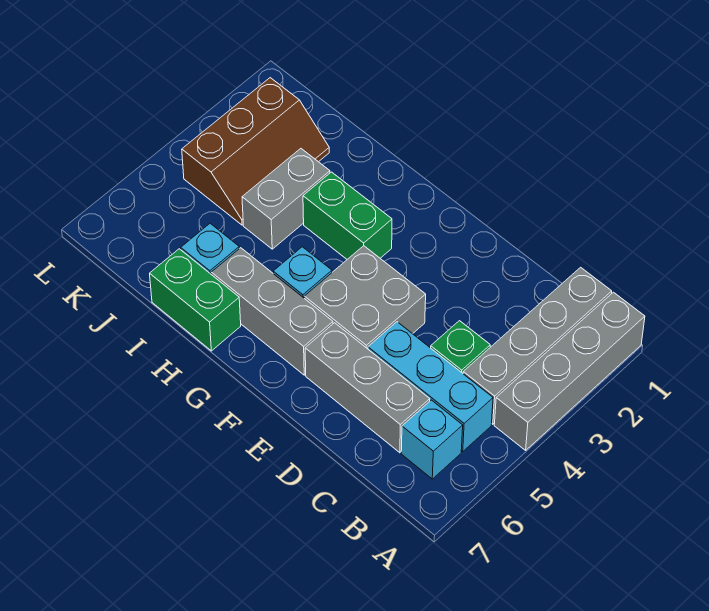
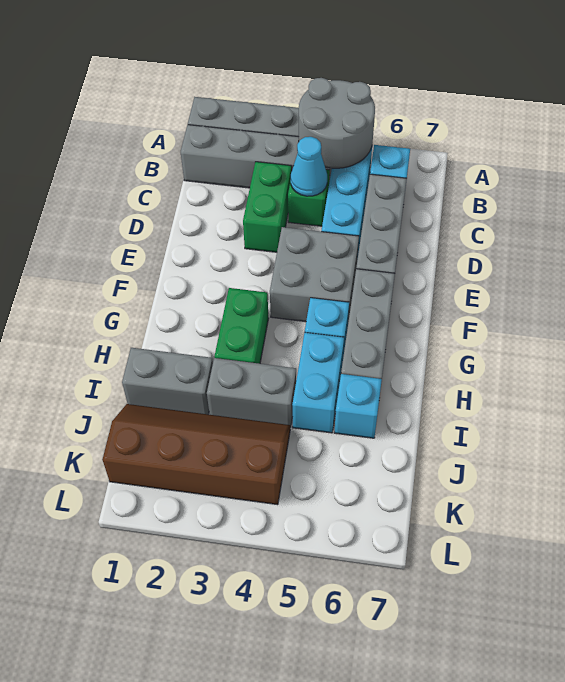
none -> grey 2x2 round brick [299,78,375,168]
none -> cyan 1x1 cone [291,137,327,196]
none -> cyan 1x2 brick [292,332,344,433]
green 1x2 brick [150,249,241,351] -> green 1x2 brick moved to [243,162,292,252]
none -> grey 1x2 brick [122,348,213,414]
brown 2x3 slope [182,78,329,225] -> brown 2x4 slope [102,404,290,505]

